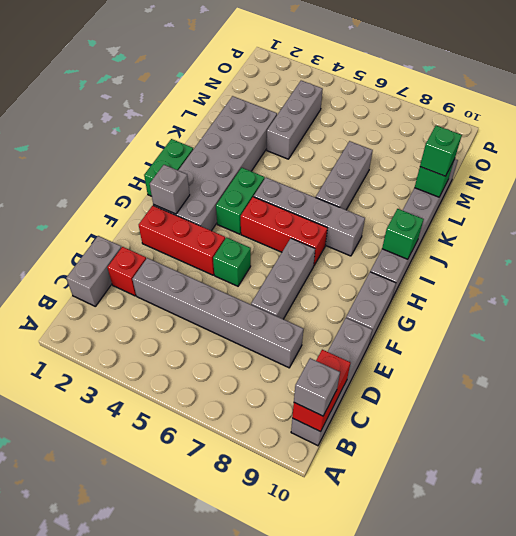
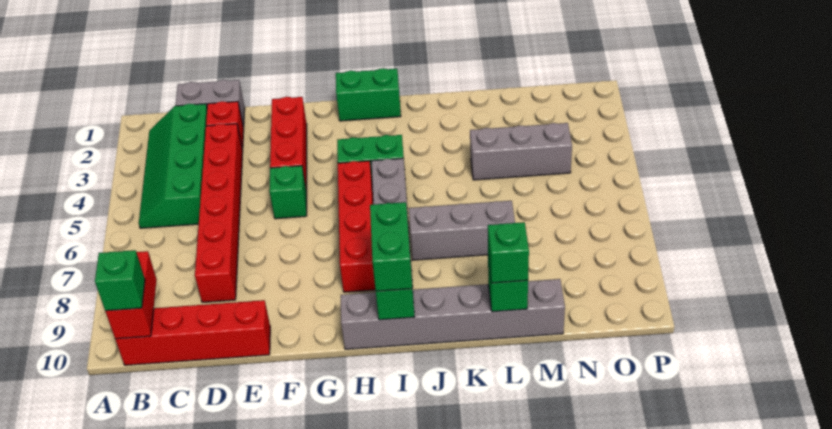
none -> green 2x4 slope [139,104,207,228]
grey 1x4 brick [291,318,372,446] -> red 1x4 brick [115,300,270,365]
red 1x2 brick [292,350,350,432] -> red 1x2 brick turned to [105,251,157,339]
grey 1x1 brick [294,358,340,416] -> green 1x1 brick [95,250,145,311]
grey 1x6 brick [132,258,303,368] -> red 1x6 brick [195,124,243,302]
grey 1x3 brick [251,239,315,319] -> none
grey 1x2 brick [346,272,396,344] -> none
grey 2x6 brick [153,96,277,231] -> none
grey 1x1 brick [150,165,190,214] -> none
red 1x3 brick [241,197,327,265] -> red 1x4 brick [338,161,375,292]
none -> green 1x2 brick [370,202,412,291]

